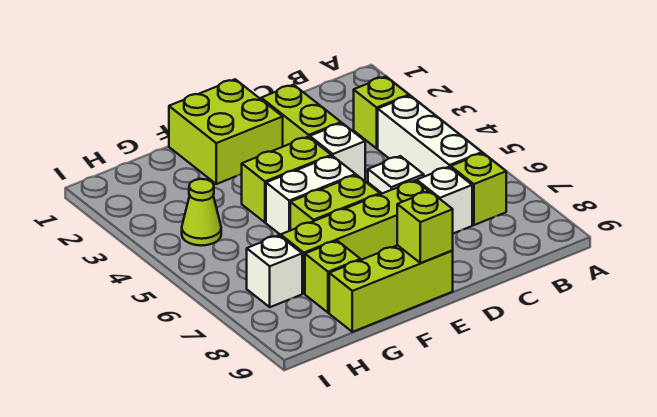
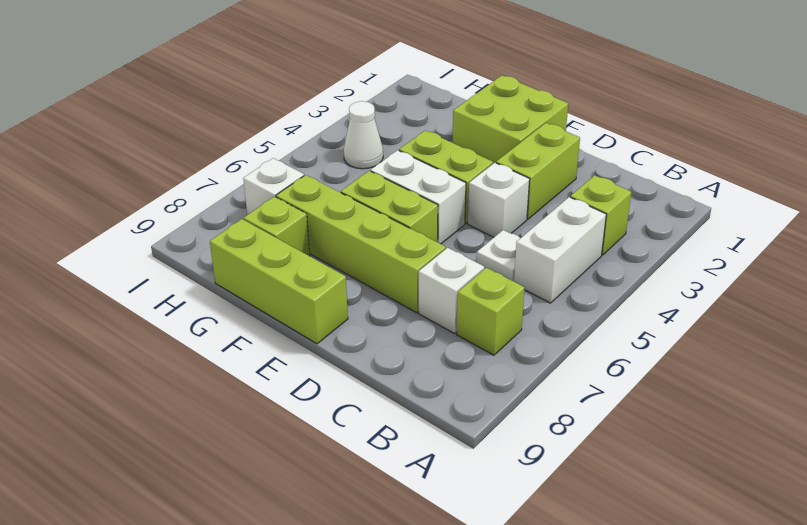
white 1x3 brick [378,96,482,177] -> white 1x2 brick [514,197,606,303]
lime 1x1 brick [397,191,453,263] -> none
lime 1x1 cone [182,179,221,246] -> white 1x1 cone [344,101,383,169]

